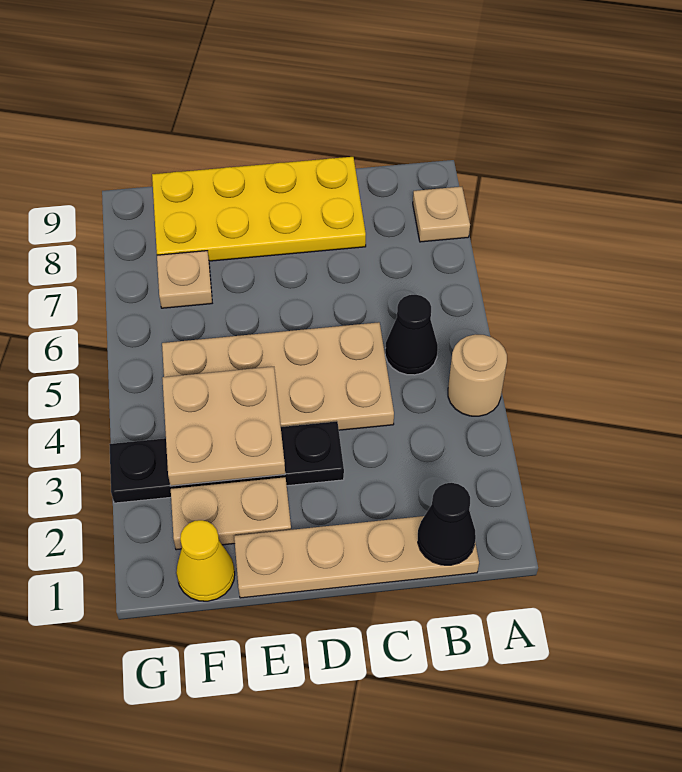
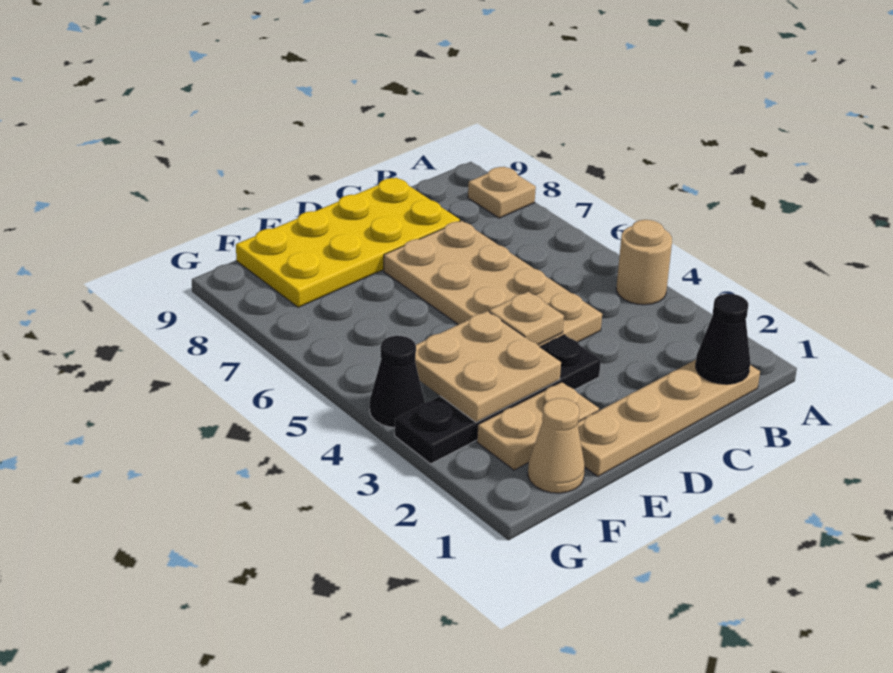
black 1x1 cone [385,295,438,375] -> black 1x1 cone moved to [370,336,424,427]
tan 2x4 plate [162,322,394,430] -> tan 2x4 plate turned to [383,221,602,347]
yellow 1x1 cone [176,520,235,601] -> tan 1x1 cone [528,398,585,493]
tan 1x1 plate [157,251,212,308] -> tan 1x1 plate moved to [489,292,564,345]

